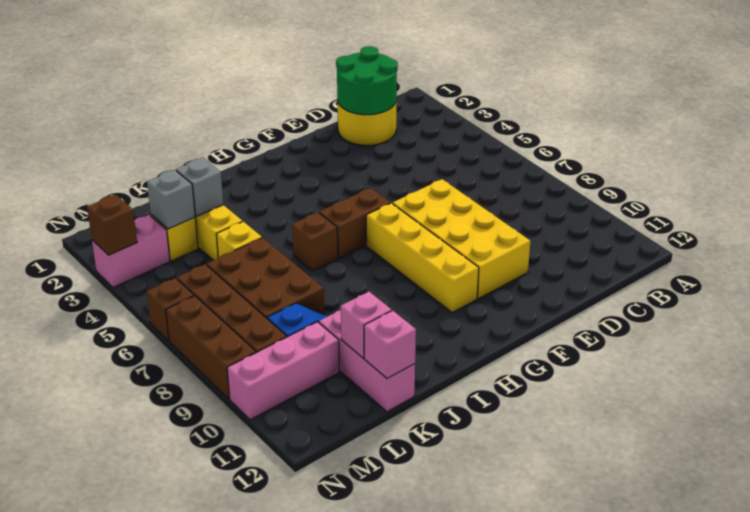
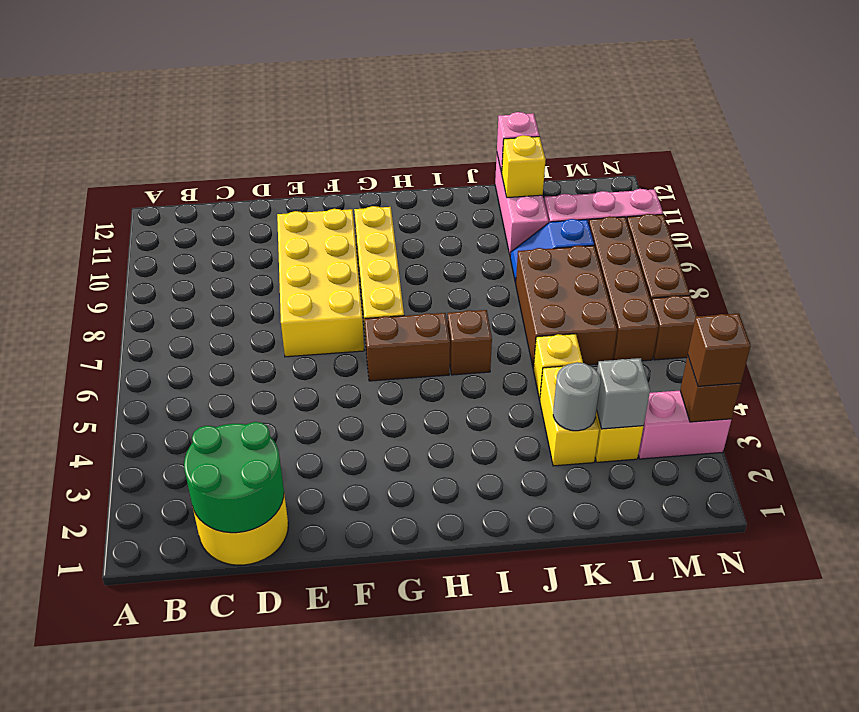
grey 1x1 brick [176,158,223,216] -> grey 1x1 round brick [553,362,600,431]
pink 1x1 brick [341,292,392,358] -> yellow 1x1 brick [502,135,545,198]
none -> brown 1x1 brick [688,314,751,386]

